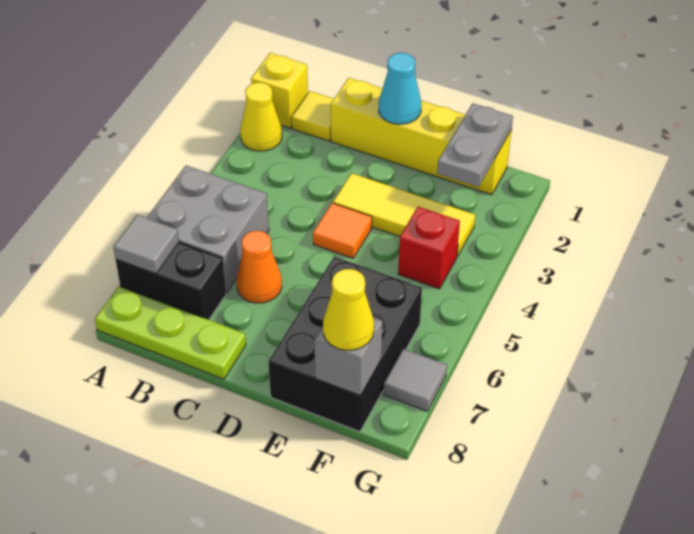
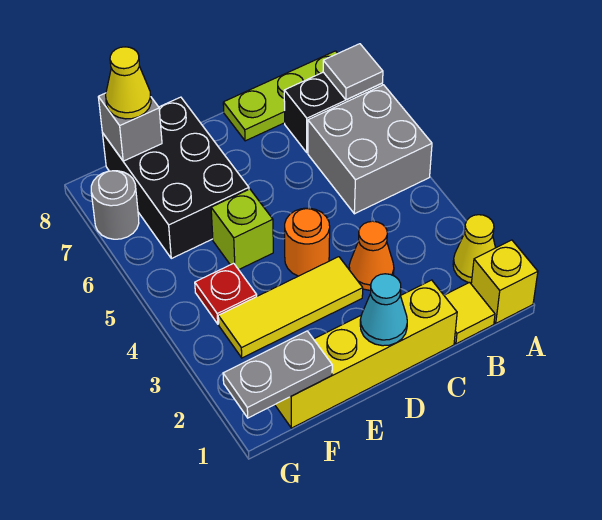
orange 1x1 cone [237,231,282,303] -> orange 1x1 cone moved to [349,221,394,290]
orange 1x1 tile [313,203,372,258] -> orange 1x1 round brick [285,208,330,276]
none -> lime 1x1 brick [211,189,273,270]
grey 1x2 plate [437,104,513,187] -> grey 1x2 plate turned to [223,331,332,418]
red 1x1 brick [398,207,460,289] -> red 1x1 plate [195,263,257,324]
grey 1x1 tile [383,349,447,411] -> grey 1x1 round brick [91,171,139,239]

